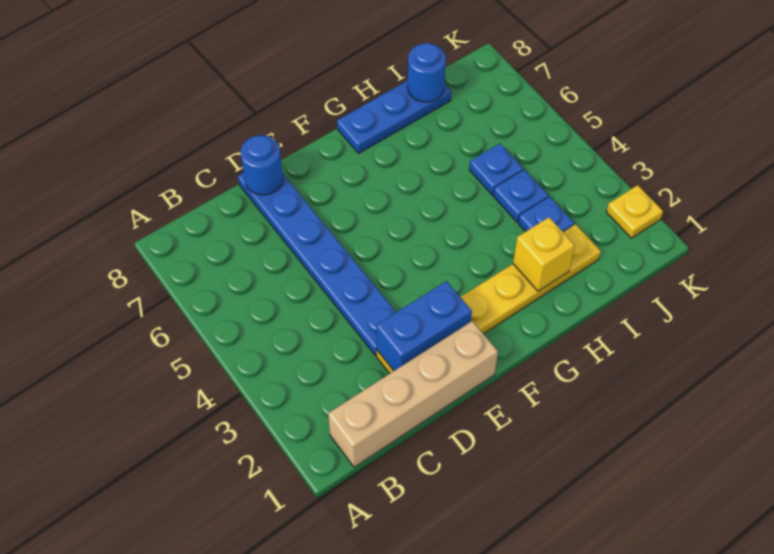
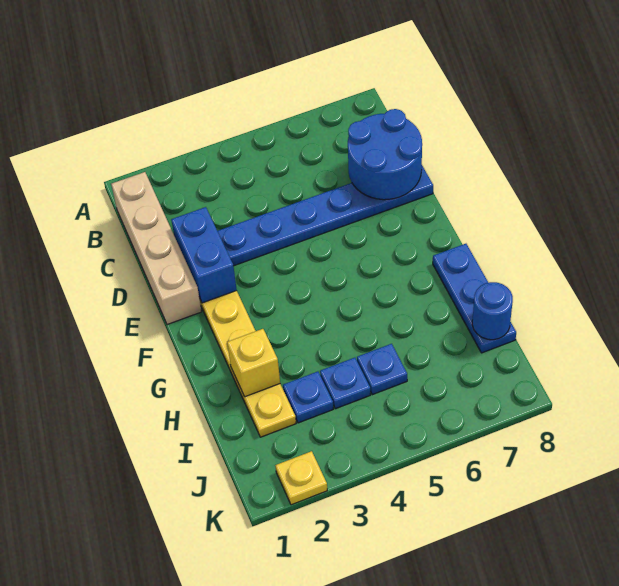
blue 1x1 round brick [241,135,283,195] -> blue 2x2 round brick [348,109,422,200]

